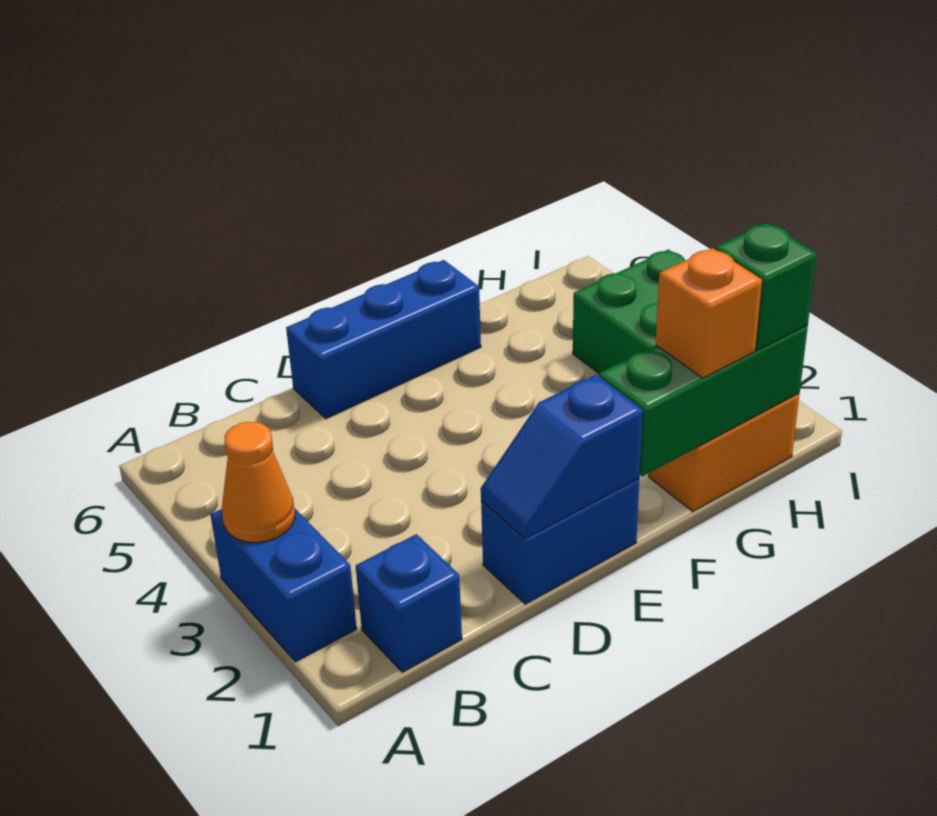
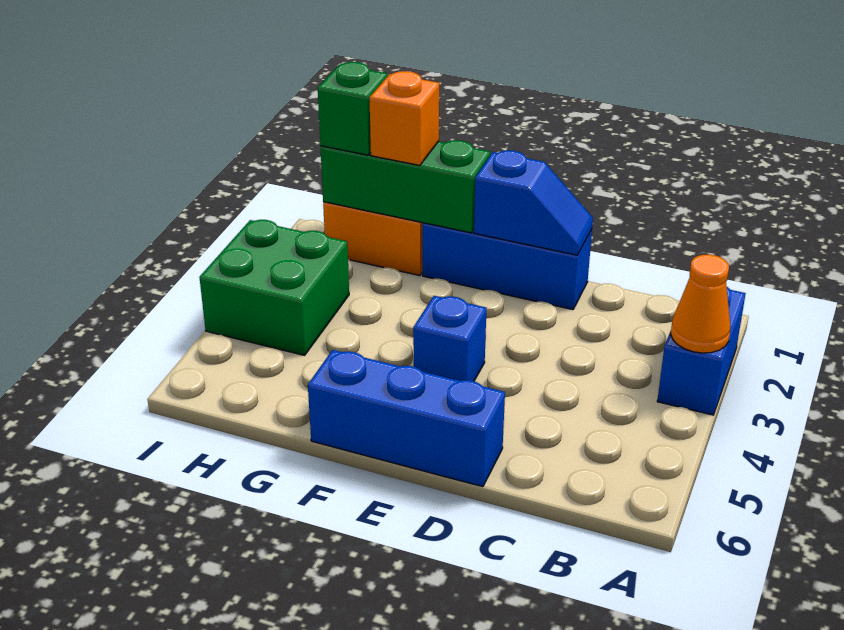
blue 1x1 brick [356,534,462,672] -> blue 1x1 brick moved to [413,296,487,381]
blue 1x2 brick [481,479,639,604] -> blue 1x3 brick [423,223,592,310]

